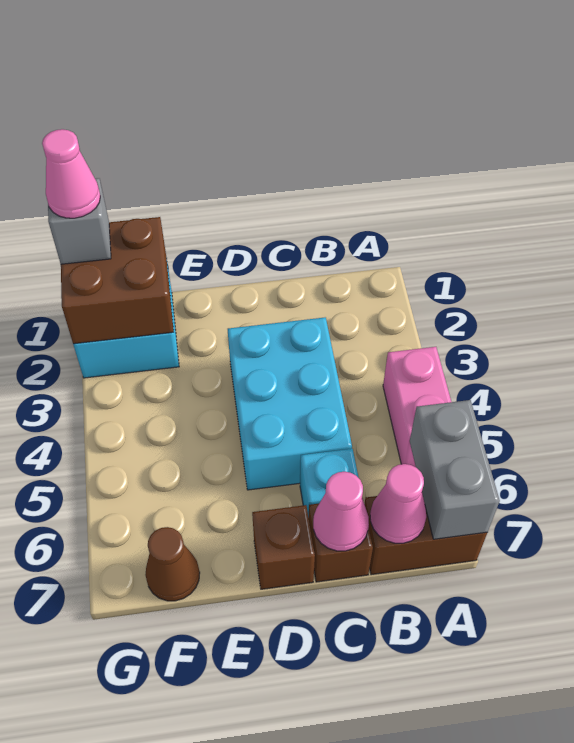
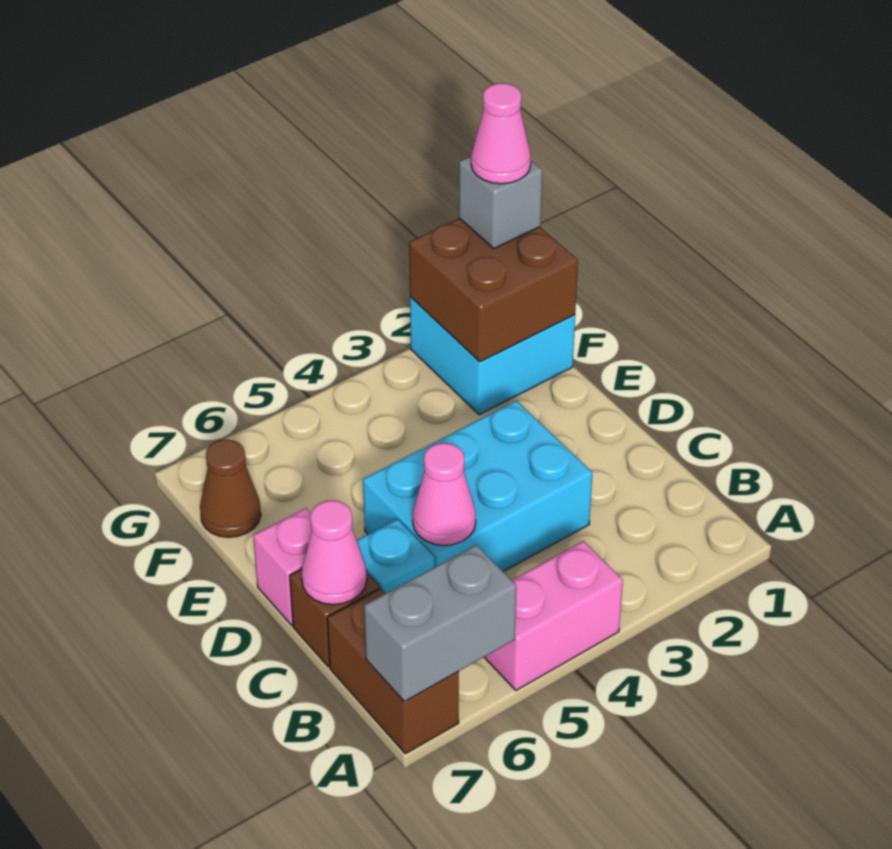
pink 1x1 cone [370,464,426,543] -> pink 1x1 cone moved to [413,443,476,545]
brown 1x1 brick [252,505,315,589] -> pink 1x1 brick [253,508,312,625]

